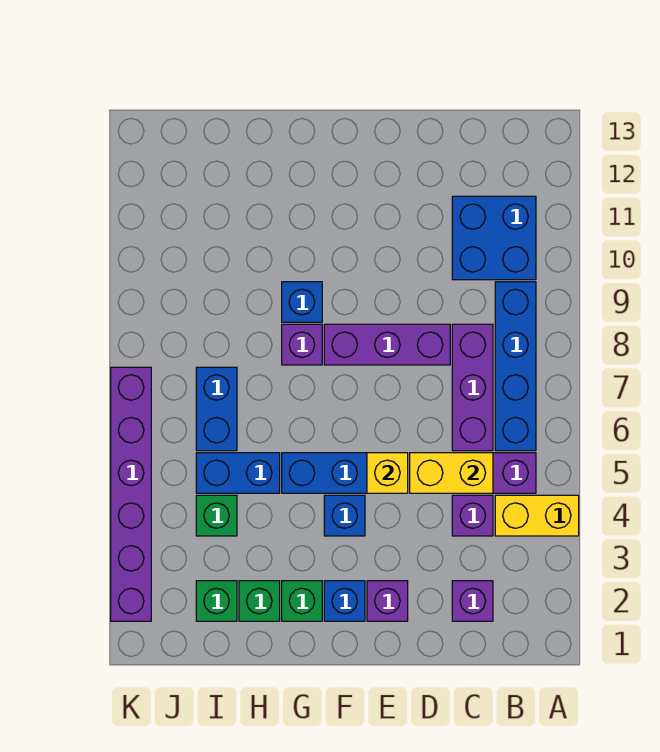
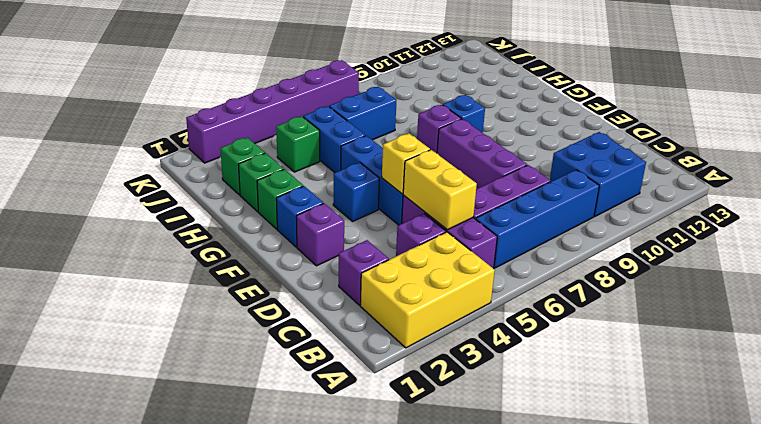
yellow 1x2 brick [495,495,579,536] -> yellow 2x3 brick [360,232,495,348]

